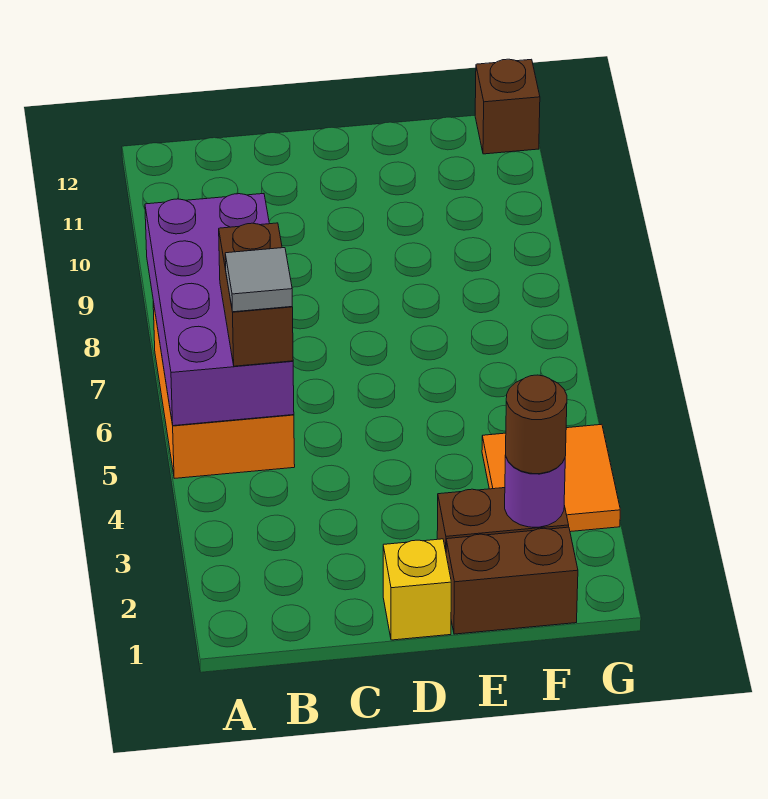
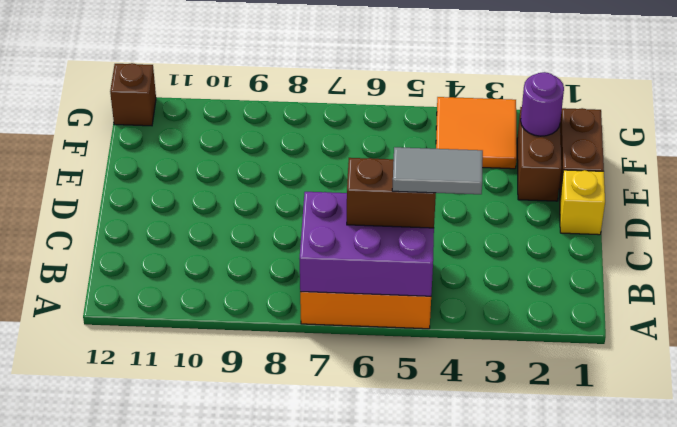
purple 2x4 brick [145,194,294,426] -> purple 2x3 brick [299,192,434,296]
grey 1x1 tile [225,248,292,312] -> grey 1x2 tile [392,147,483,194]
brown 1x1 round brick [505,375,567,474] -> none

